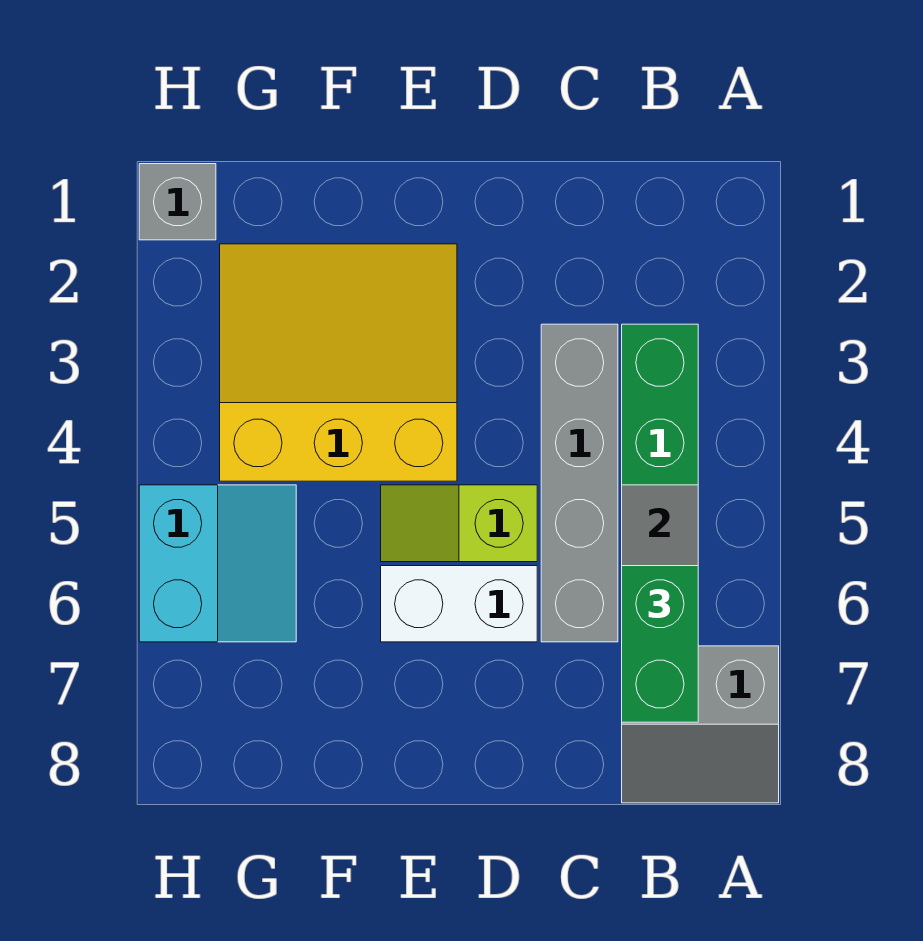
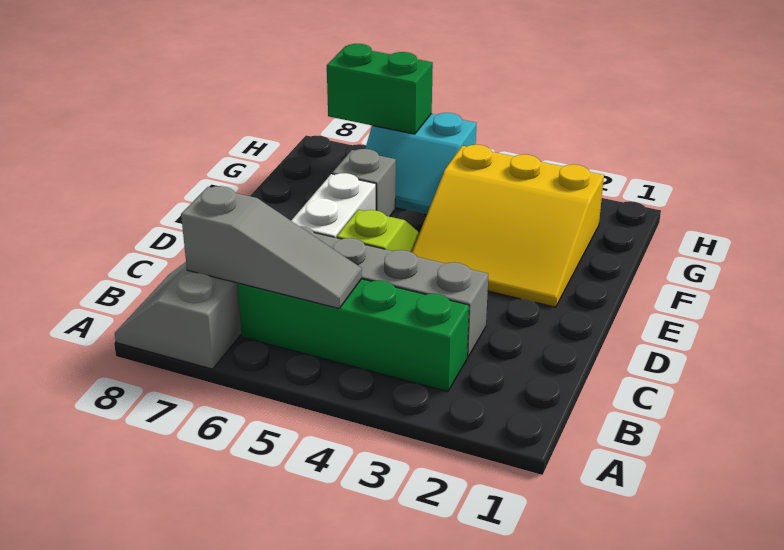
green 1x2 brick [622,566,698,722] -> green 1x2 brick moved to [327,44,433,134]
yellow 3x3 slope [220,244,457,481] -> yellow 3x3 slope turned to [412,145,604,307]
grey 1x1 brick [139,164,216,240] -> grey 1x1 brick moved to [332,149,396,217]

